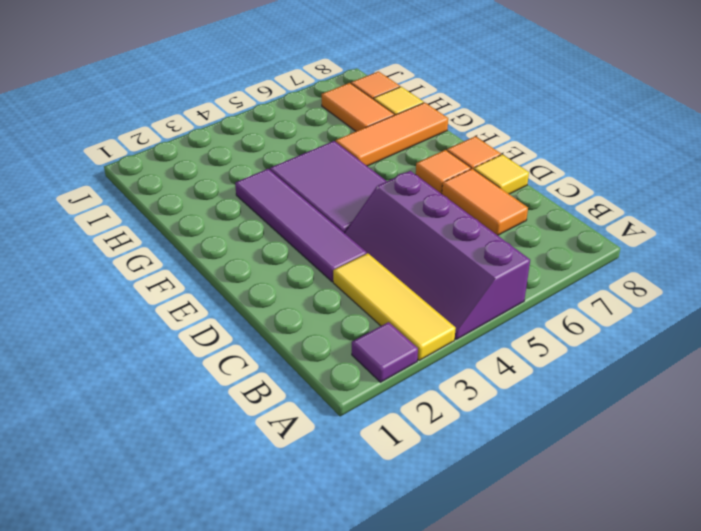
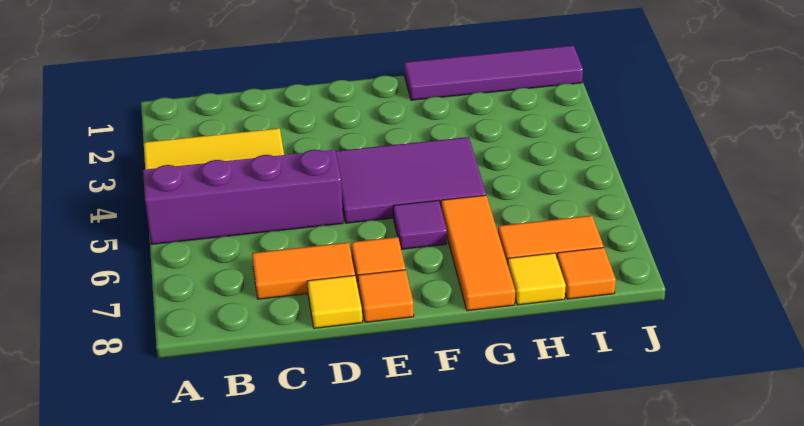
purple 1x1 tile [352,322,418,382] -> purple 1x1 tile moved to [393,200,447,249]
purple 1x4 tile [235,169,367,282] -> purple 1x4 tile moved to [404,46,583,100]

